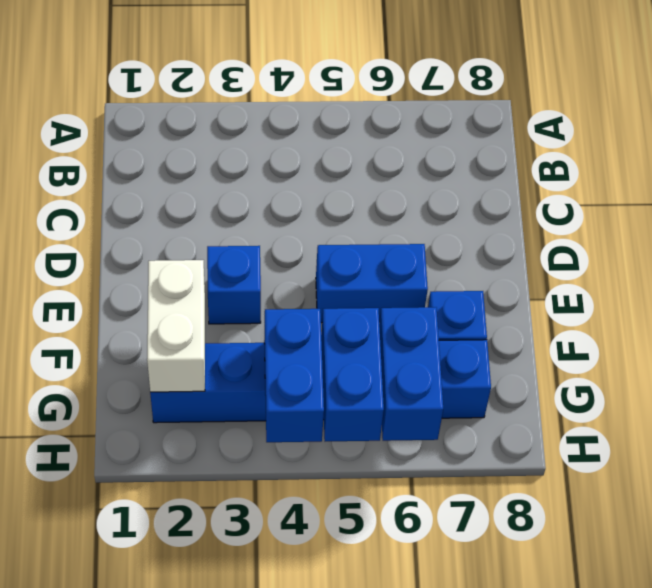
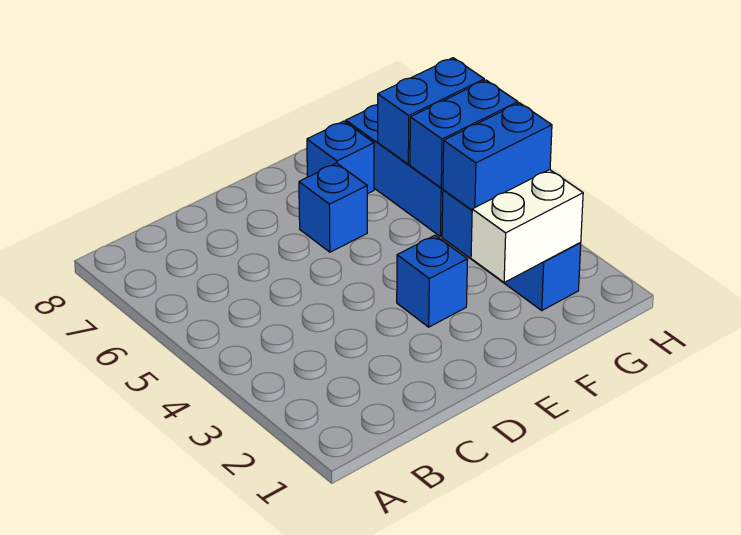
blue 1x2 brick [316,244,428,323] -> blue 1x1 brick [299,163,367,252]

